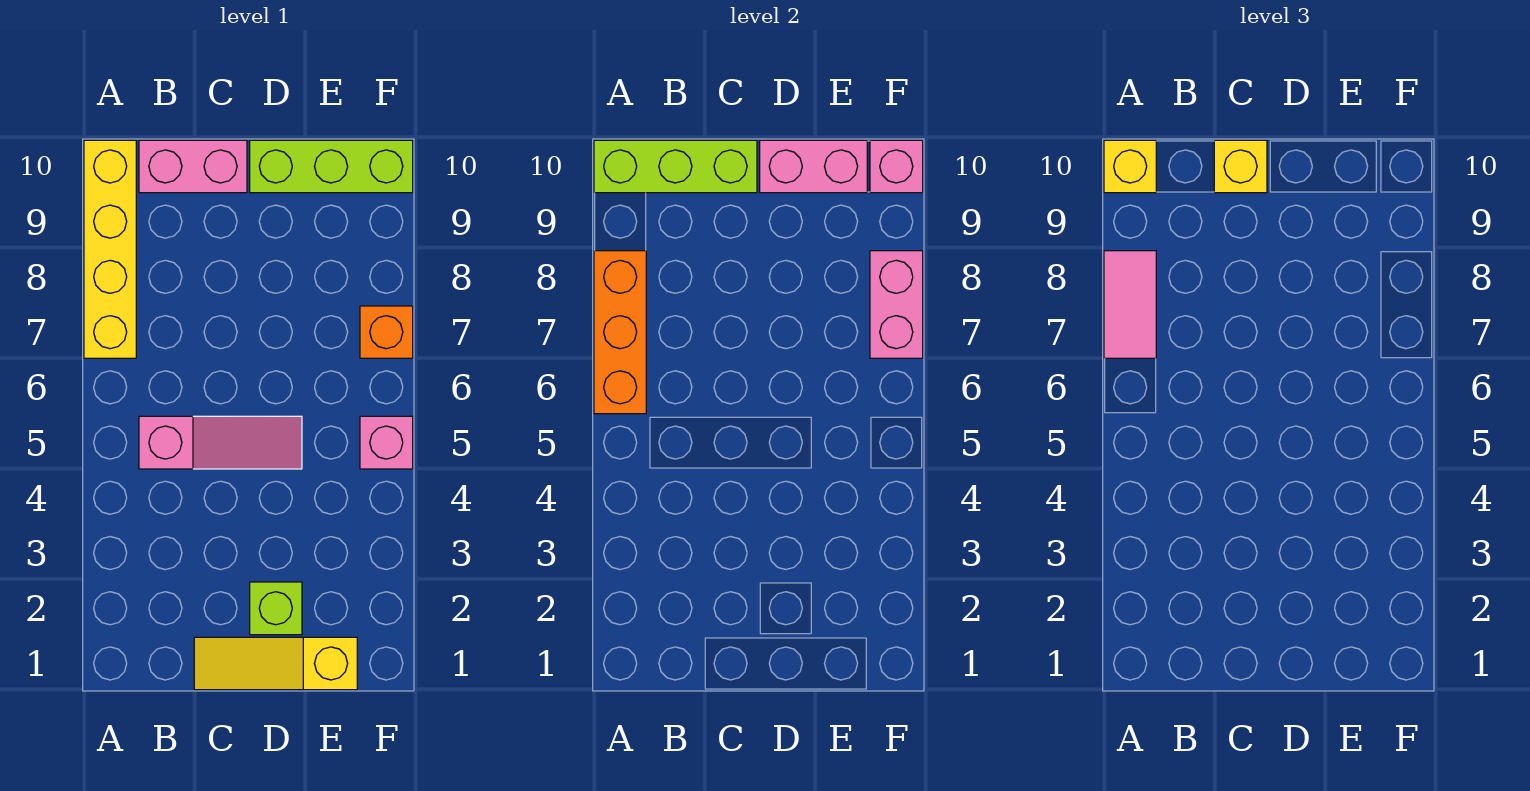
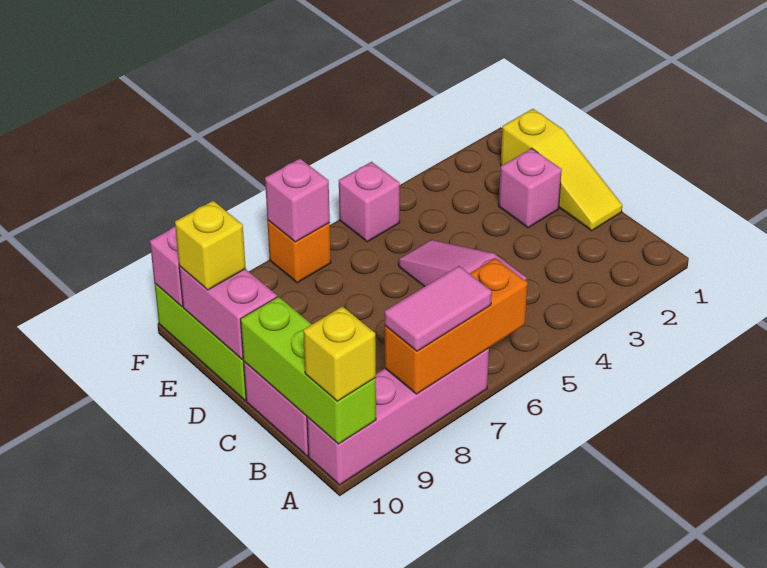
yellow 1x4 brick [84,140,136,358] -> pink 1x4 brick [307,348,489,485]
yellow 1x1 brick [1214,140,1267,193] -> yellow 1x1 brick moved to [175,201,246,290]
lime 1x1 brick [250,582,302,635] -> pink 1x1 brick [499,148,562,228]
pink 1x2 brick [870,251,923,358] -> pink 1x1 brick [265,159,330,242]

